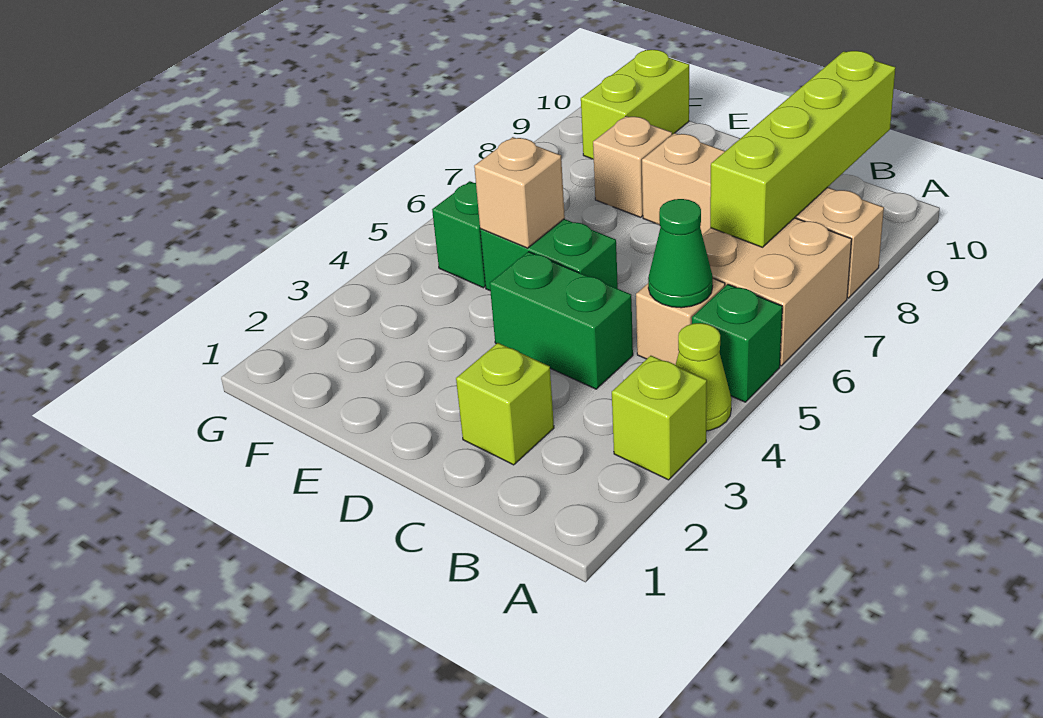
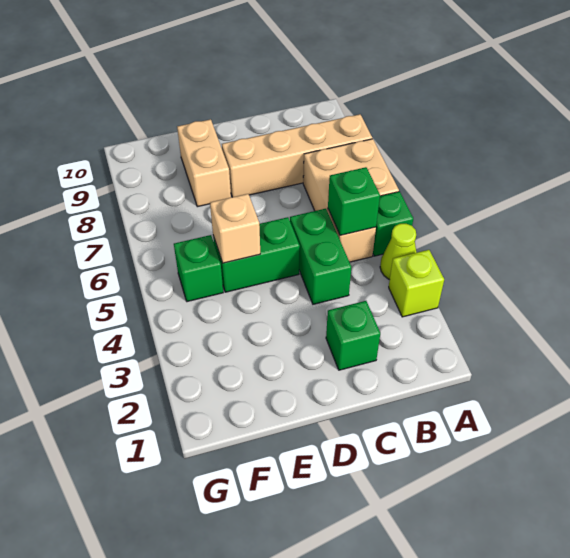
green 1x1 cone [648,199,713,308] -> green 1x1 brick [328,167,380,235]
lime 1x4 brick [710,51,896,247] -> none
lime 1x1 brick [456,343,554,465] -> green 1x1 brick [326,301,380,370]
green 1x2 brick [490,252,633,389] -> green 1x2 brick turned to [290,209,351,304]
tan 1x1 brick [593,116,672,217] -> tan 1x2 brick [177,119,231,207]
lime 1x2 brick [581,50,689,159] -> none

